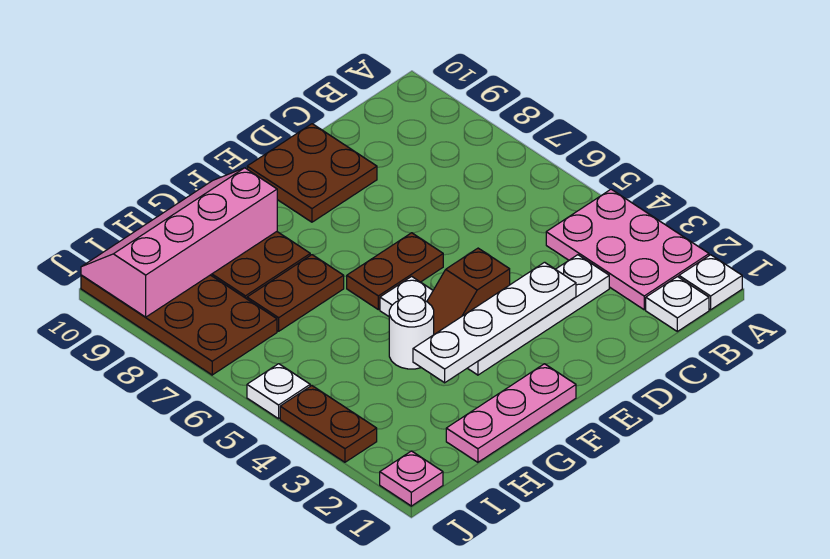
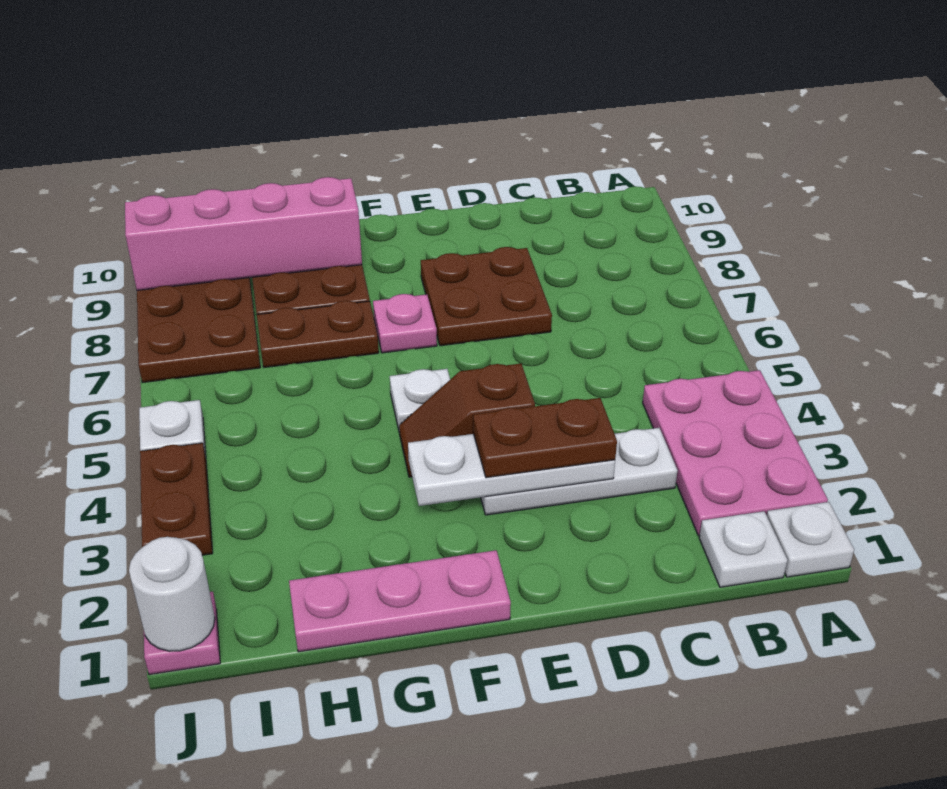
white 1x4 plate [468,255,609,375] -> white 1x3 plate [481,428,678,515]
white 1x4 plate [413,262,576,383] -> white 1x3 plate [408,434,615,506]
brown 2x2 plate [247,124,377,222] -> brown 2x2 plate moved to [421,247,552,346]
brown 1x2 plate [347,233,443,310] -> brown 1x2 plate moved to [473,398,617,478]
none -> pink 1x1 plate [373,294,437,353]
white 1x1 round brick [389,296,434,369] -> white 1x1 round brick moved to [129,537,215,651]

